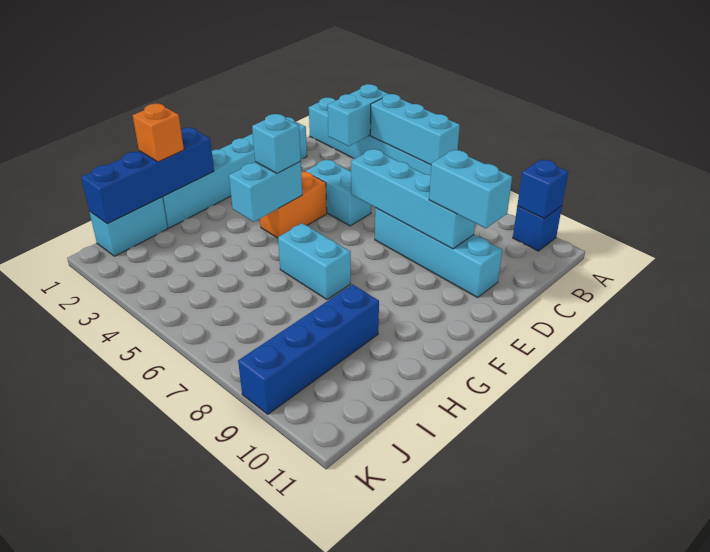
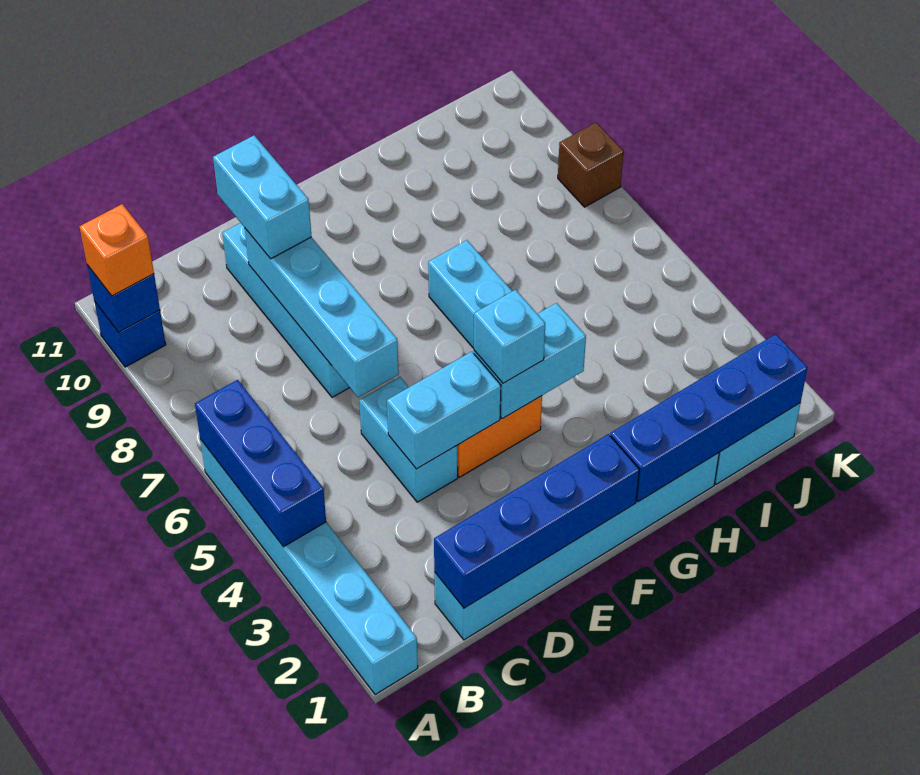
cyan 1x2 brick [328,84,388,146] -> cyan 1x2 brick moved to [387,352,501,469]
cyan 1x3 brick [370,94,460,165] -> blue 1x3 brick [195,380,326,547]
orange 1x1 brick [133,104,184,162] -> orange 1x1 brick moved to [80,204,154,296]
blue 1x4 brick [238,285,379,414] -> blue 1x4 brick moved to [434,434,639,608]
none -> brown 1x1 brick [558,123,624,207]

